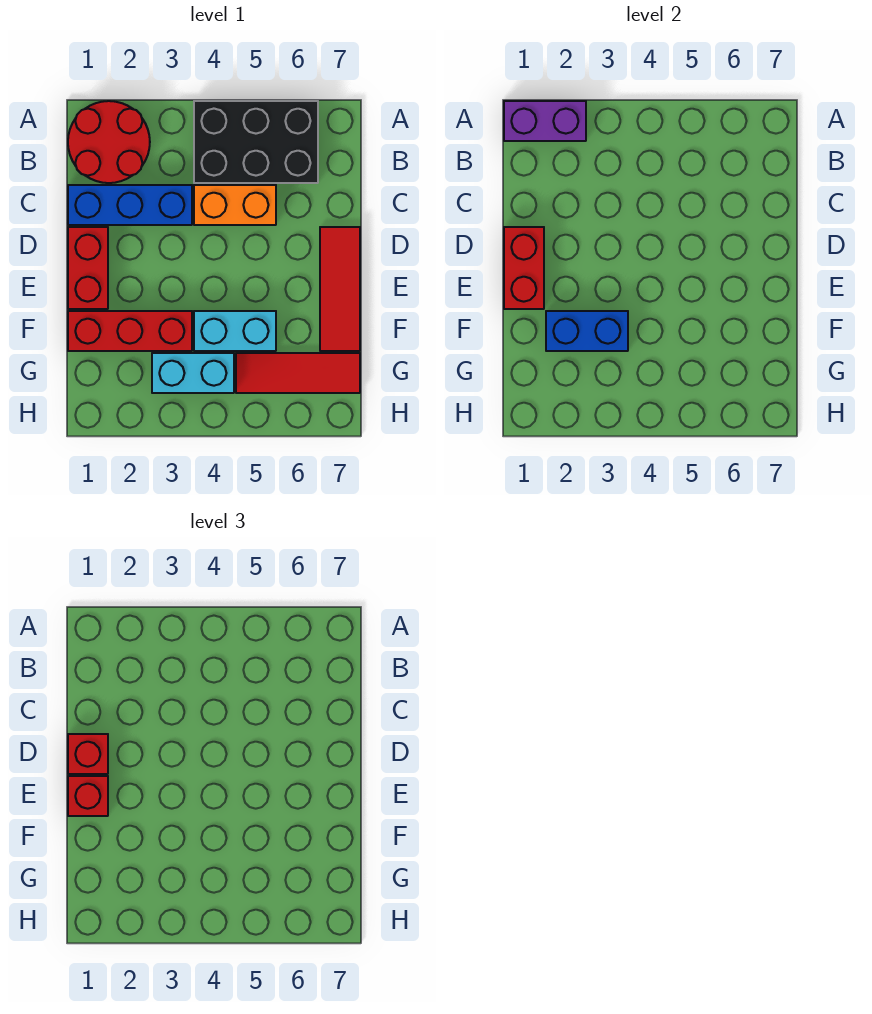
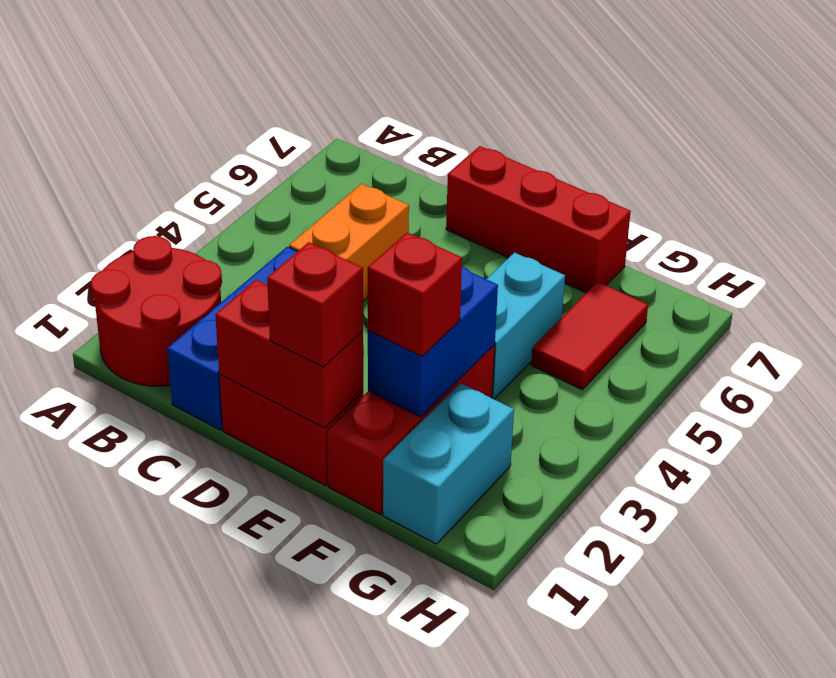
purple 1x2 brick [504,101,586,141] -> none
black 2x3 brick [194,101,318,183] -> none
red 1x1 brick [68,734,108,774] -> red 1x1 brick moved to [368,232,462,356]
red 1x3 tile [320,227,360,351] -> red 1x3 brick [446,146,631,293]
cyan 1x2 brick [152,353,234,393] -> cyan 1x2 brick moved to [383,383,514,544]
red 1x3 tile [236,353,360,393] -> red 1x2 tile [531,282,648,390]

